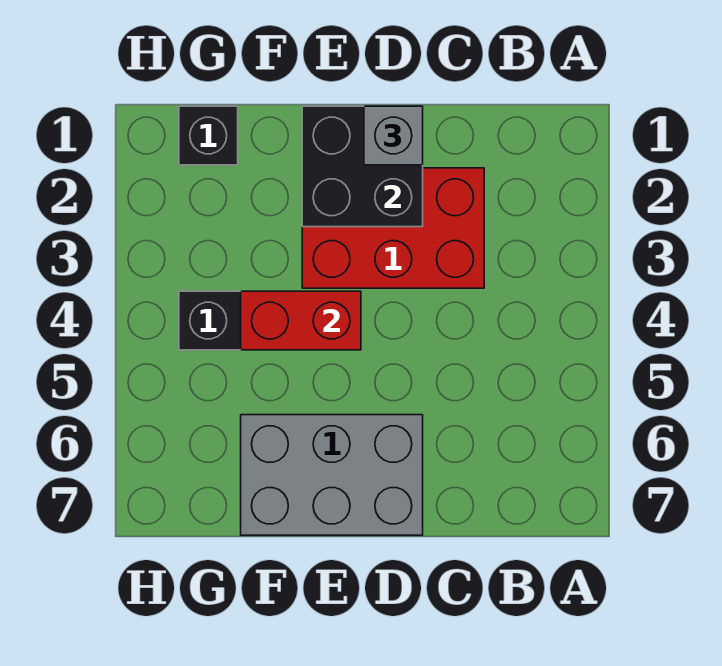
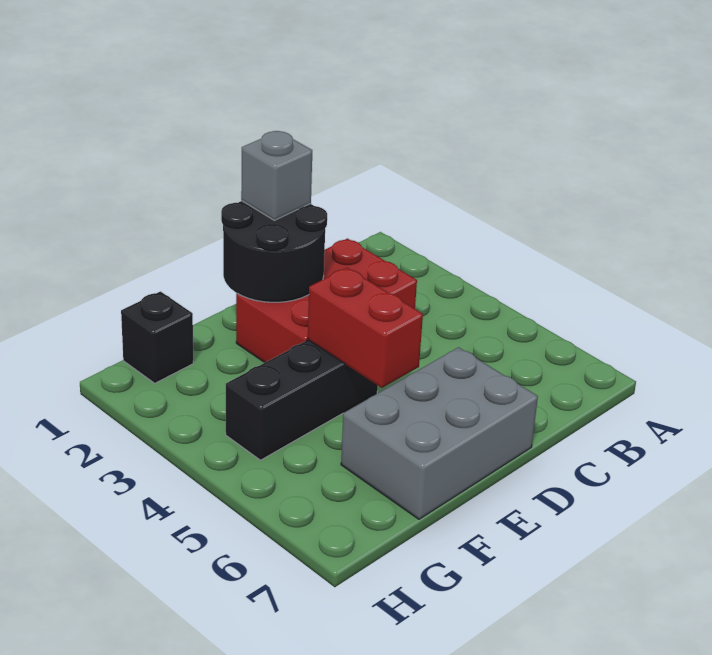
black 2x2 brick [302,106,423,227] -> black 2x2 round brick [221,201,327,302]
red 1x2 brick [241,291,361,350] -> red 1x2 brick turned to [308,268,423,388]

